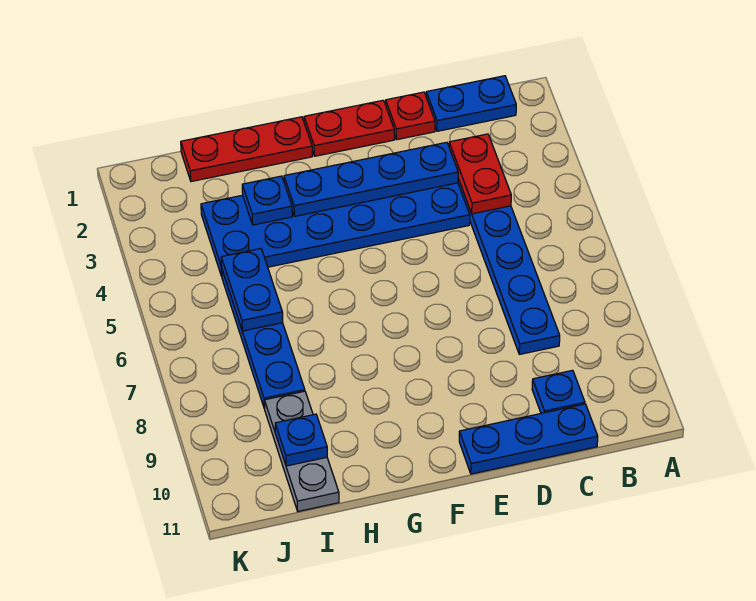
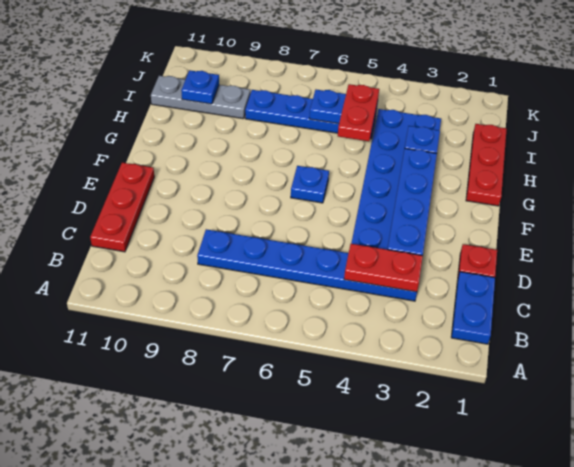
blue 1x1 plate [532,370,585,413] -> blue 1x1 plate moved to [291,166,329,203]
blue 1x3 plate [459,404,598,474] -> red 1x3 plate [90,163,154,252]
red 1x2 plate [304,100,394,156] -> red 1x2 plate moved to [338,84,379,141]

